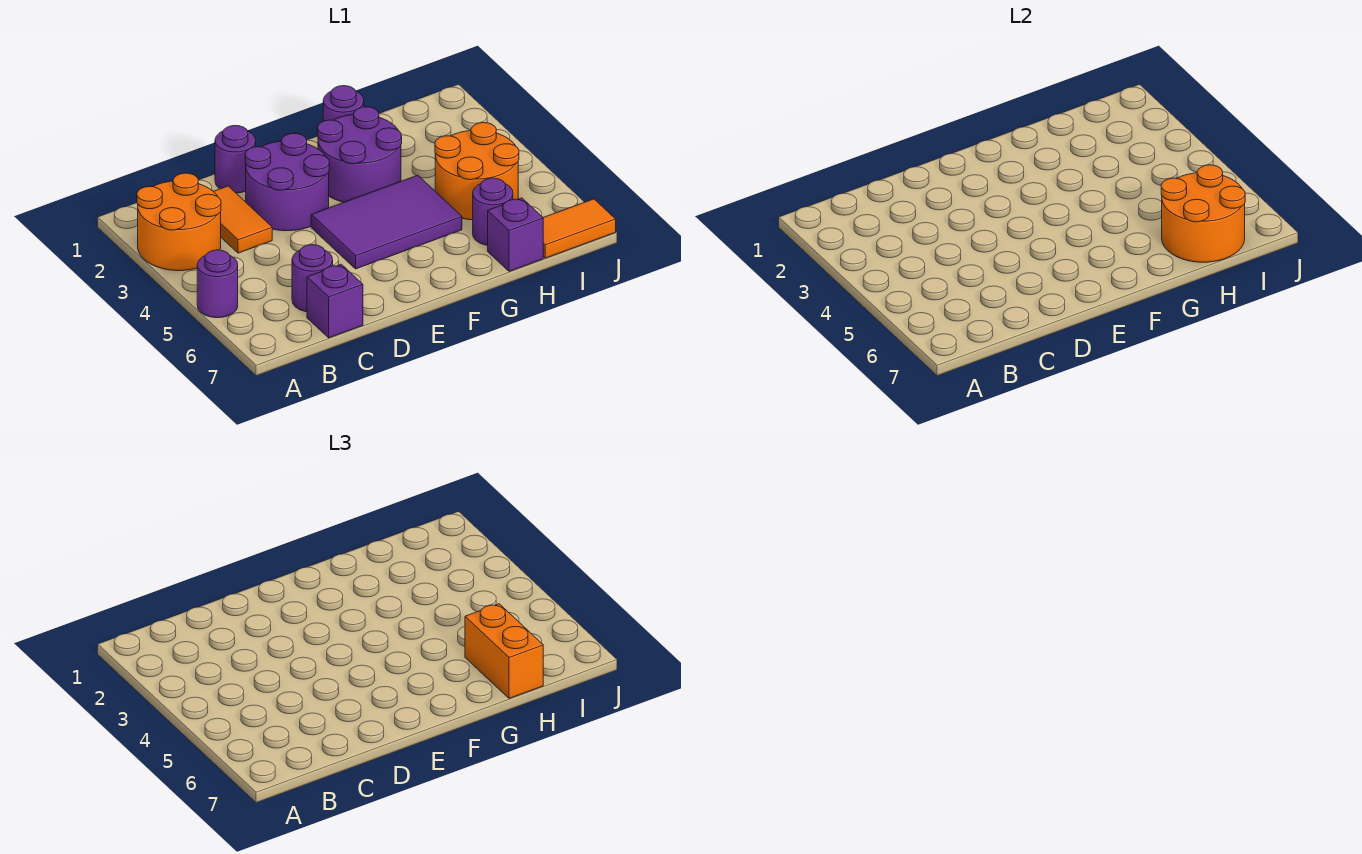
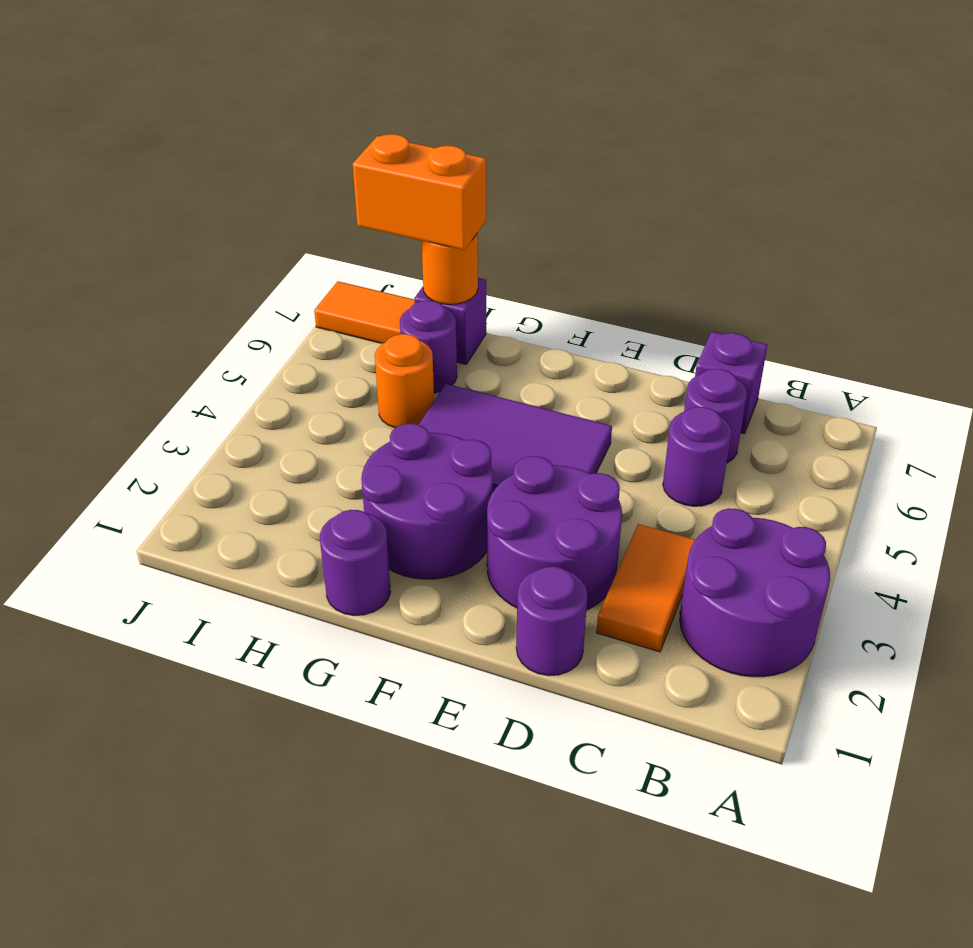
orange 2x2 round brick [137,173,221,271] -> purple 2x2 round brick [680,508,830,677]
purple 1x1 round brick [197,250,238,318] -> purple 1x1 round brick moved to [663,407,732,506]
orange 2x2 round brick [435,123,519,220] -> orange 1x1 round brick [375,334,434,428]
orange 2x2 round brick [1161,165,1245,262] -> orange 1x1 round brick [422,233,478,304]
orange 1x2 brick [465,604,543,698] -> orange 1x2 brick turned to [353,134,486,250]

